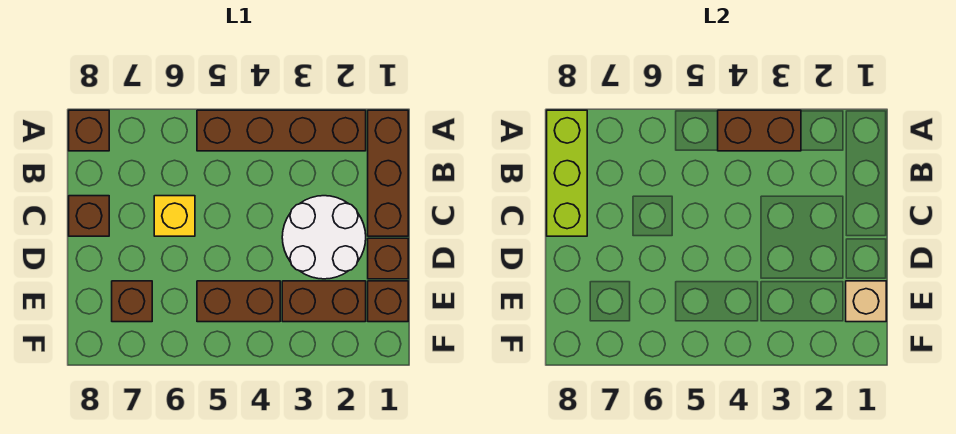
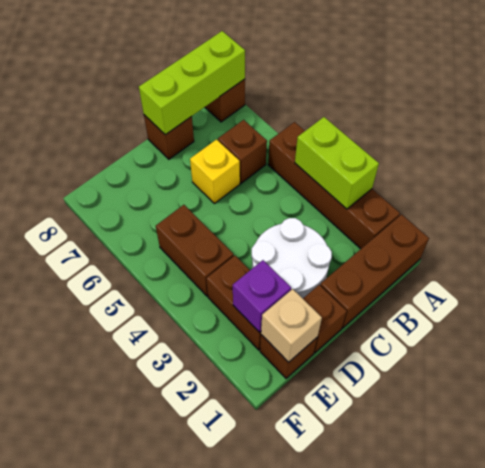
brown 1x2 brick [718,110,801,151] -> lime 1x2 brick [295,117,379,209]
none -> purple 1x1 brick [233,260,291,332]
brown 1x1 brick [112,281,152,322] -> brown 1x1 brick moved to [218,120,267,183]

